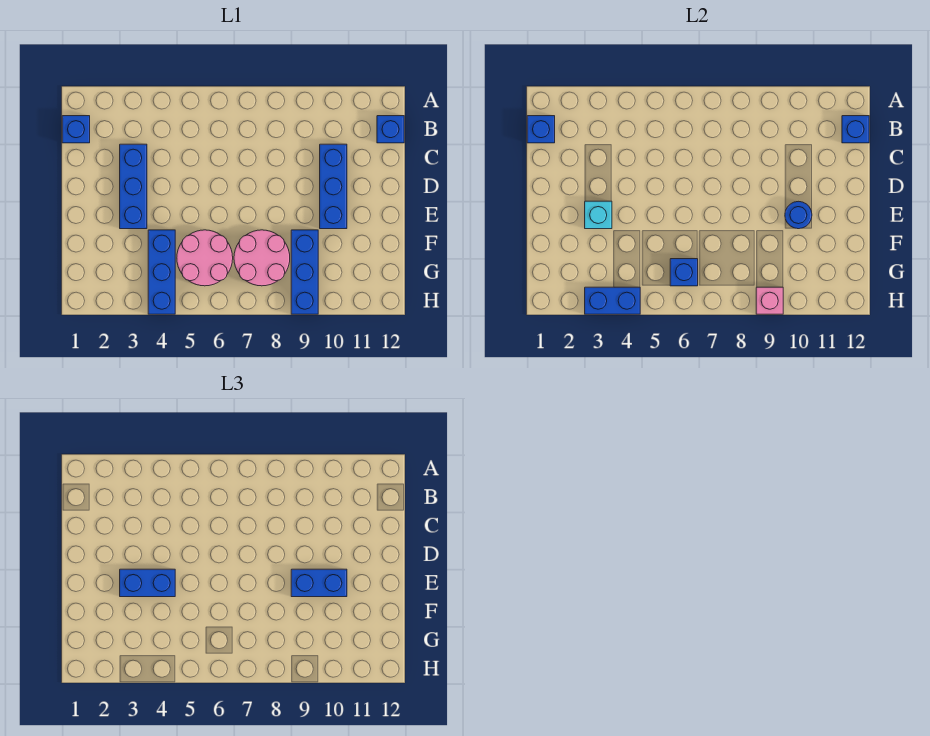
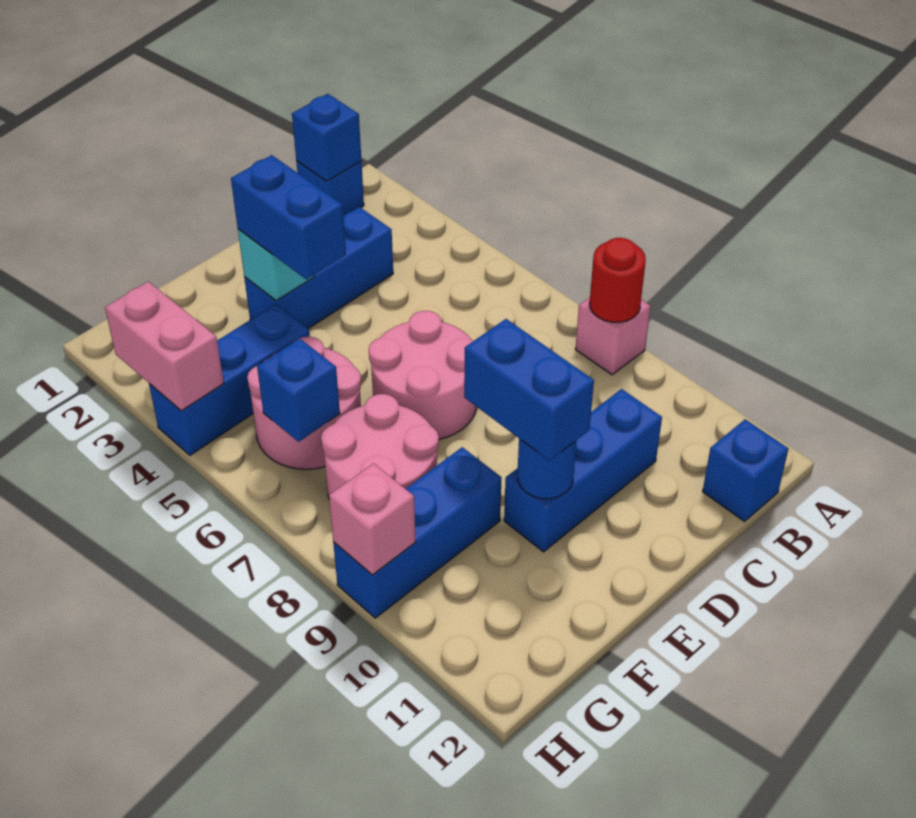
none -> pink 1x1 brick [575,297,651,375]
none -> red 1x1 round brick [590,238,646,322]
blue 1x1 brick [842,116,869,143] -> none
none -> pink 2x2 round brick [369,311,477,439]
blue 1x2 brick [585,287,640,314] -> pink 1x2 brick [105,282,224,411]

